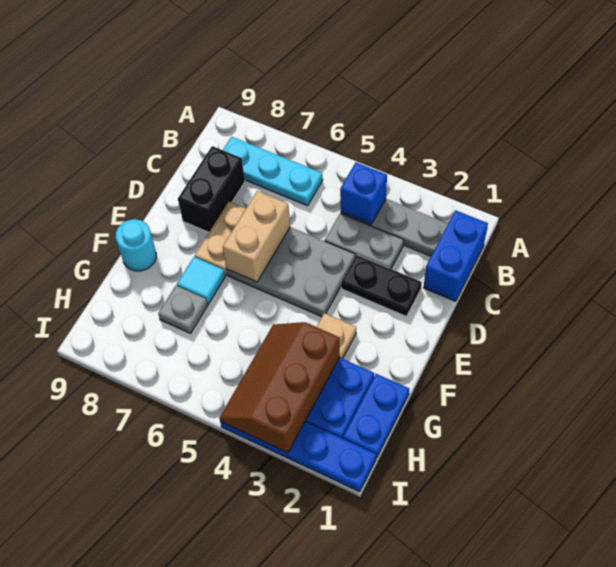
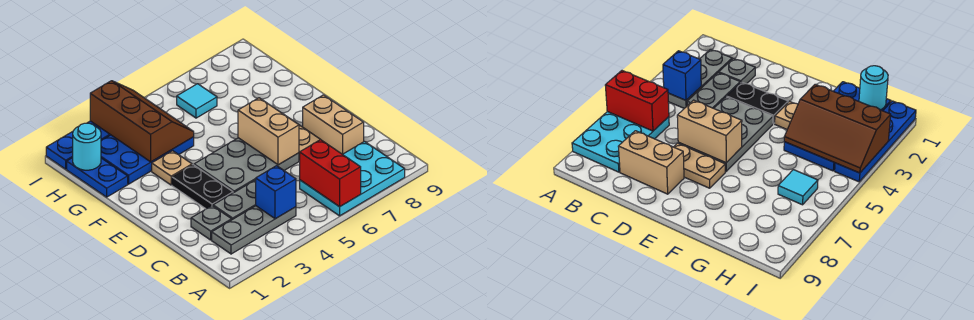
none -> red 1x2 brick [300,140,361,207]
blue 1x2 brick [424,210,488,301] -> none
cyan 1x3 plate [223,137,323,206] -> cyan 2x3 plate [300,142,405,216]
black 1x2 brick [178,146,245,232] -> tan 1x2 brick [303,95,364,154]
black 1x2 plate [341,255,422,317] -> black 1x2 plate turned to [172,165,233,209]
cyan 1x1 tile [177,257,225,304] -> cyan 1x1 tile moved to [177,84,217,118]
cyan 1x1 round brick [115,219,156,271] -> cyan 1x1 round brick moved to [73,123,101,170]
grey 1x1 plate [158,286,208,333] -> grey 1x1 plate moved to [191,206,232,240]

